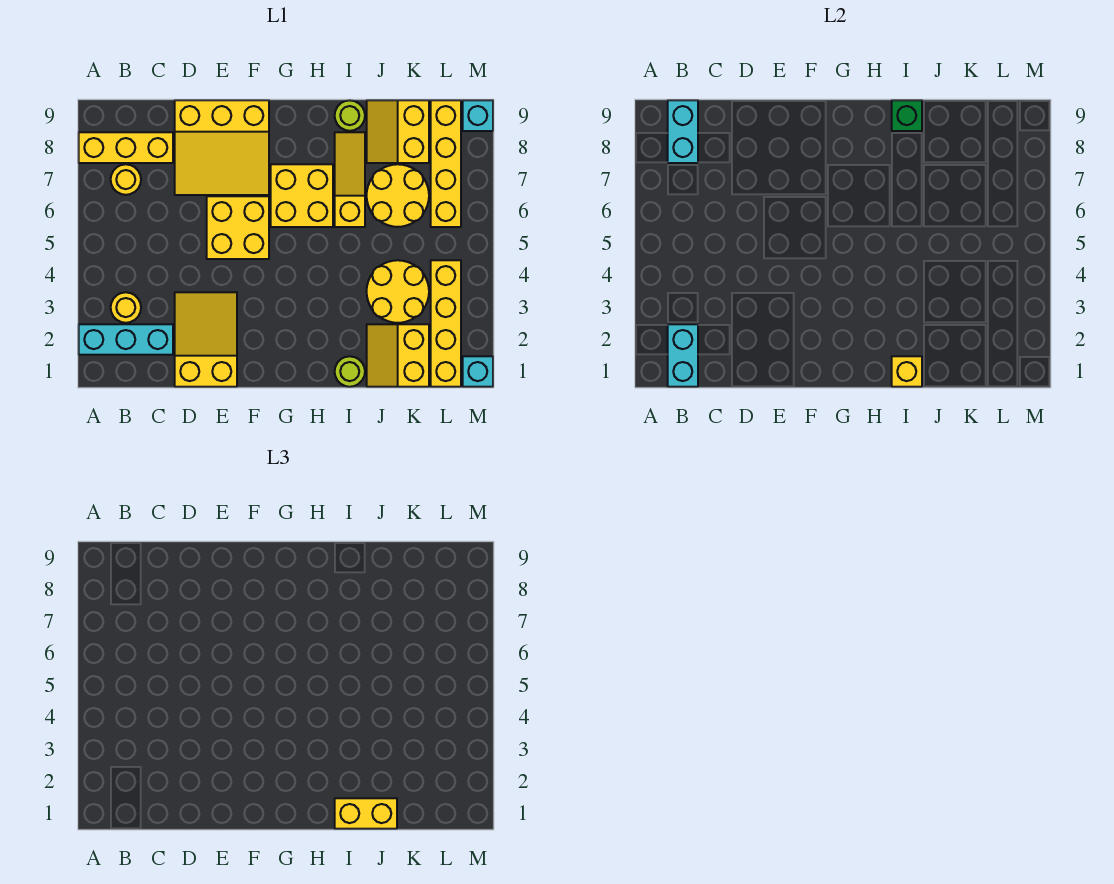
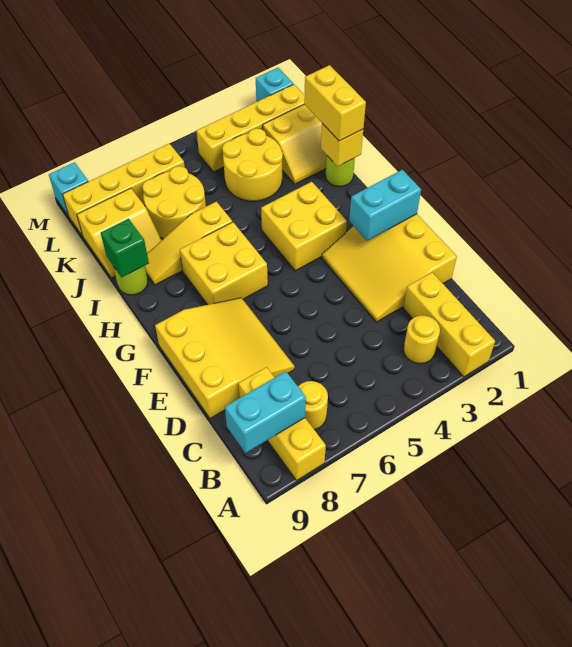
cyan 1x3 brick [79,324,173,355] -> yellow 1x3 brick [404,272,495,377]
cyan 1x2 brick [668,324,698,387] -> cyan 1x2 brick moved to [349,170,421,241]
yellow 2x3 slope [175,292,237,387] -> yellow 3x3 slope [322,214,457,322]
yellow 2x2 brick [207,196,269,259] -> yellow 2x2 brick moved to [261,182,347,271]

